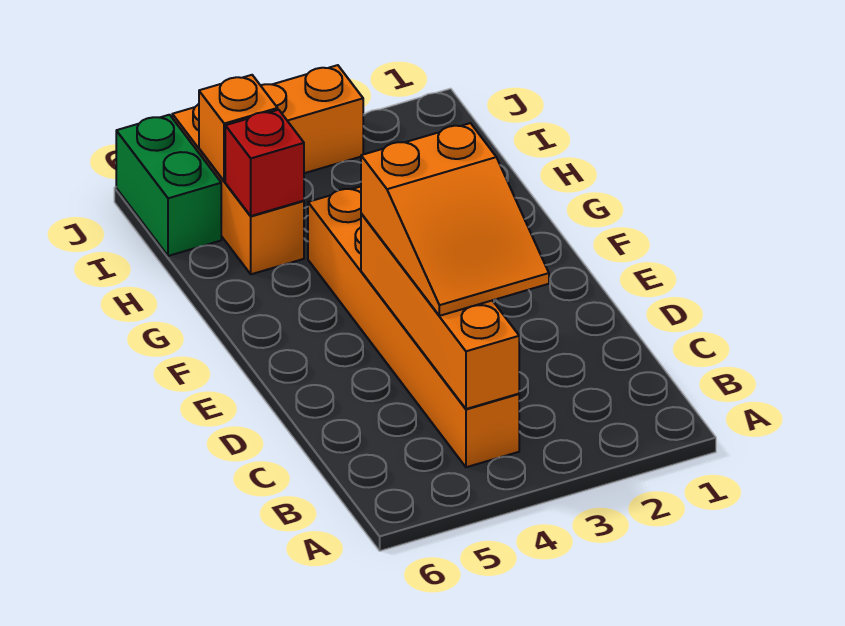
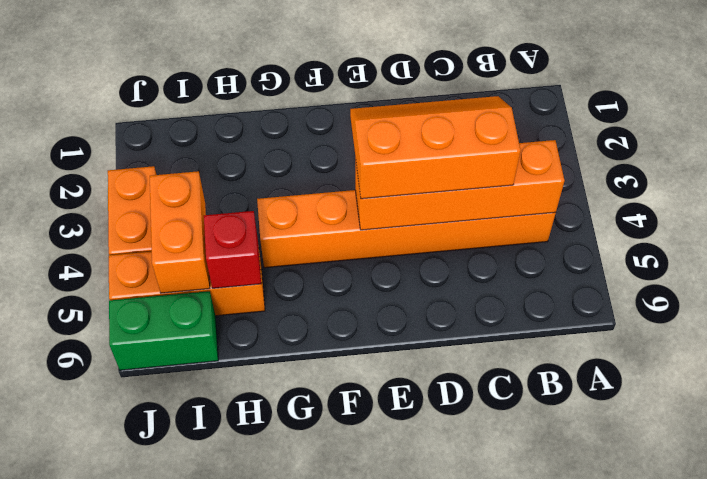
orange 2x3 slope [361,123,549,316] -> orange 2x3 slope turned to [350,96,521,199]
orange 1x1 brick [199,75,278,181] -> orange 1x2 brick [150,171,210,293]

